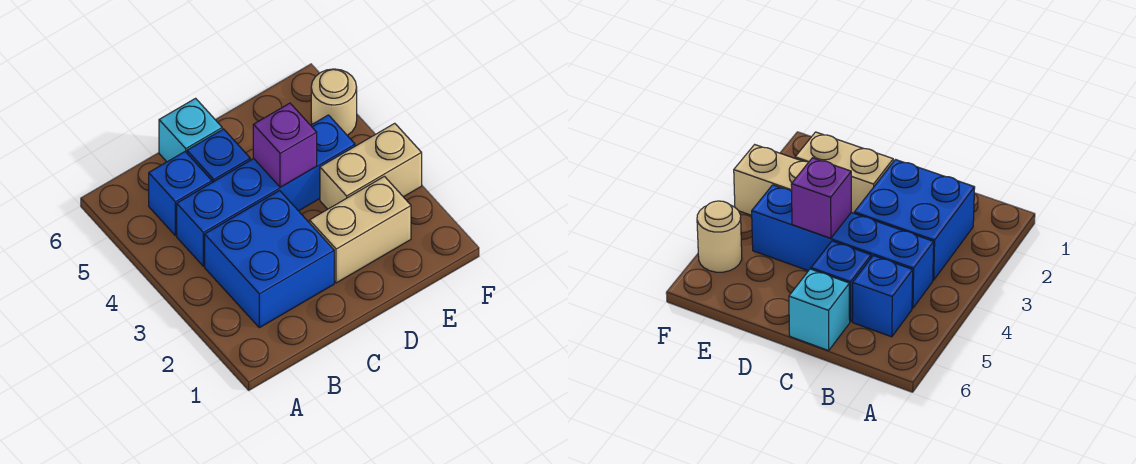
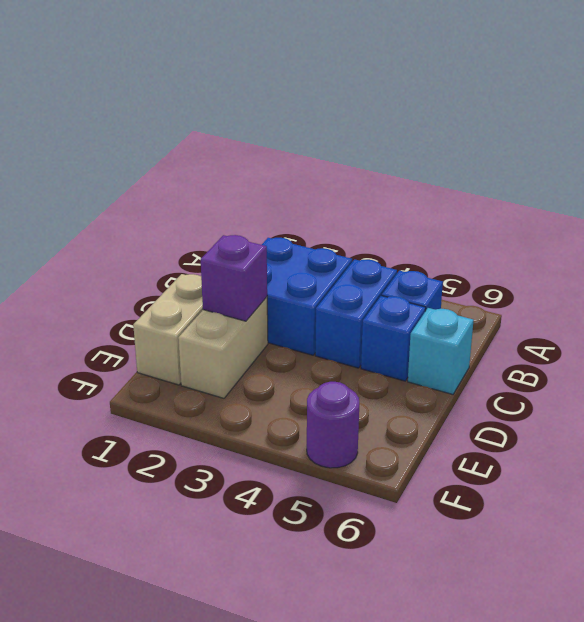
blue 1x4 brick [177,115,355,266] -> blue 1x2 brick [315,259,397,368]
purple 1x1 brick [253,103,317,187] -> purple 1x1 brick moved to [201,235,267,321]
tan 1x2 brick [320,123,422,209] -> tan 1x2 brick moved to [133,274,203,385]
tan 1x1 round brick [311,69,357,135] -> purple 1x1 round brick [307,382,359,468]

